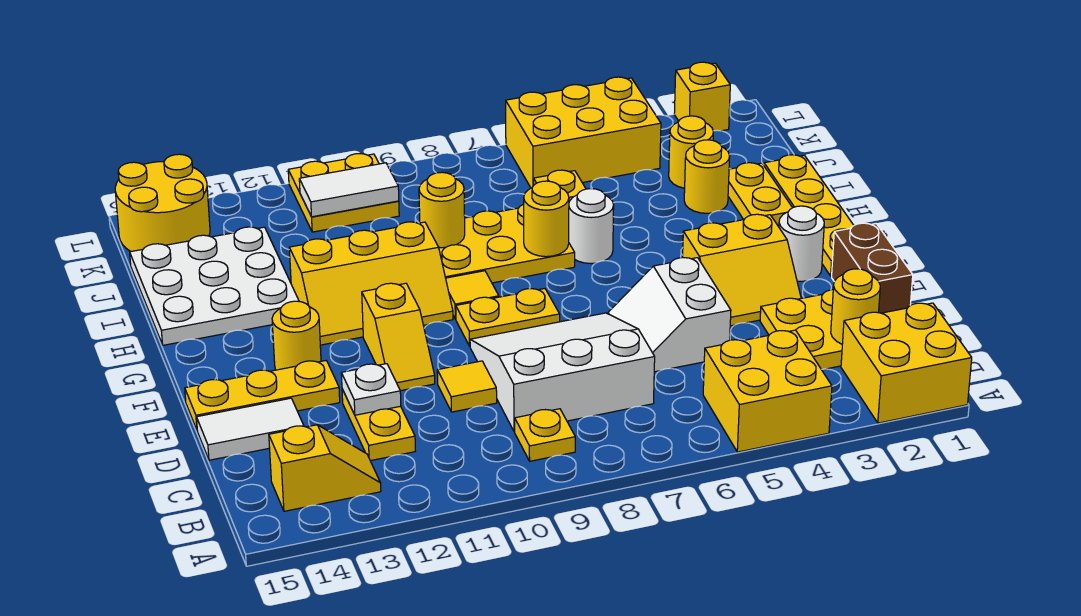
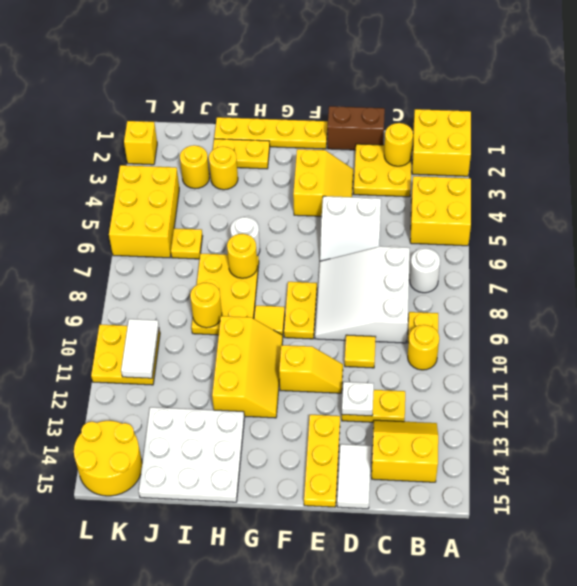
yellow 1x2 slope [269,425,381,511] -> yellow 2x2 slope [372,420,438,482]
white 1x1 round brick [779,206,824,281] -> white 1x1 round brick moved to [409,248,440,293]
yellow 1x1 round brick [272,301,321,370] -> yellow 1x1 round brick moved to [408,325,439,370]

